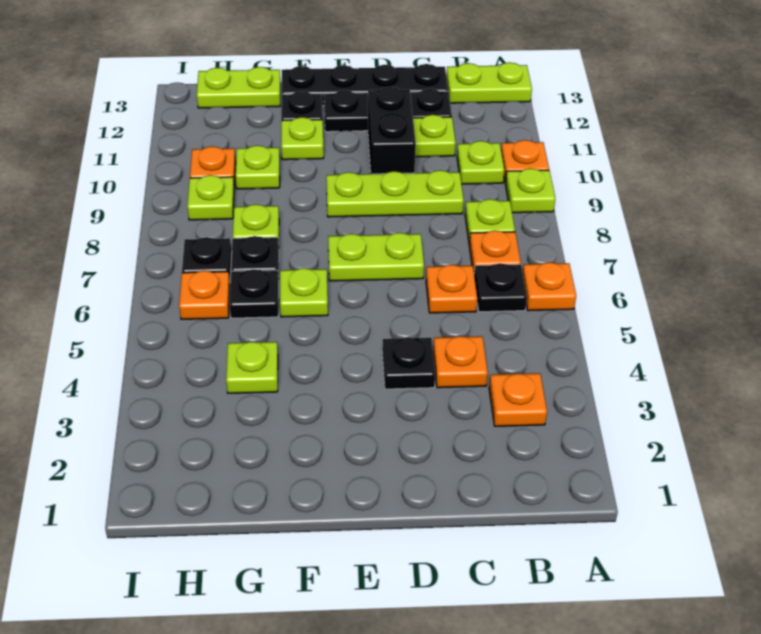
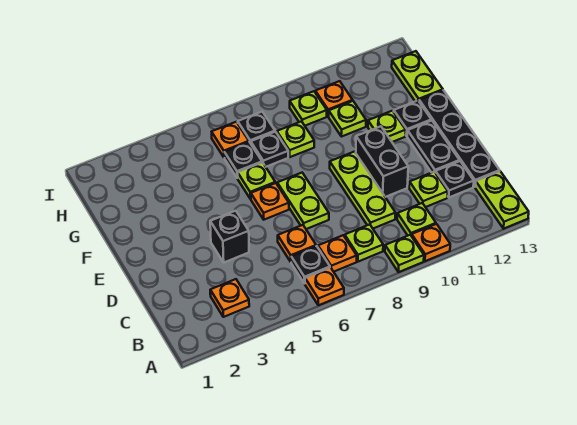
orange 1x1 plate [433,336,488,388] -> orange 1x1 plate moved to [251,183,289,220]
black 1x1 plate [382,338,435,389] -> black 1x1 brick [210,211,249,262]
black 1x2 brick [368,87,416,174] -> black 1x2 brick turned to [356,126,408,197]
lime 1x1 plate [226,342,278,393] -> none

